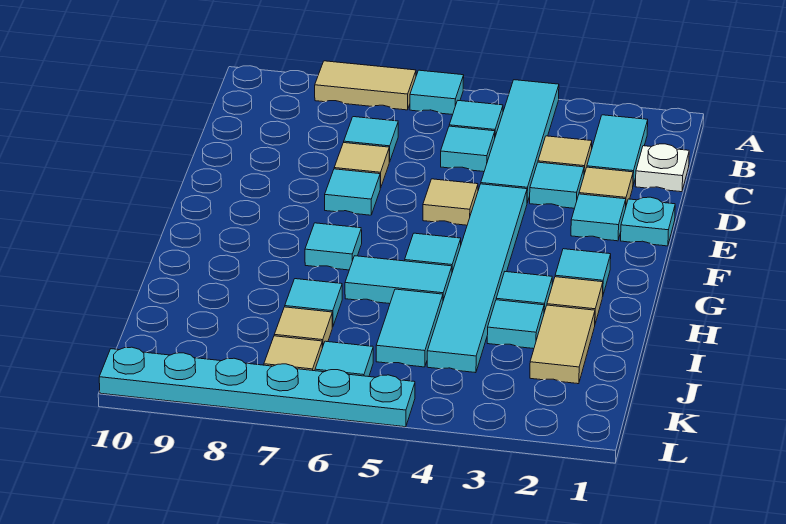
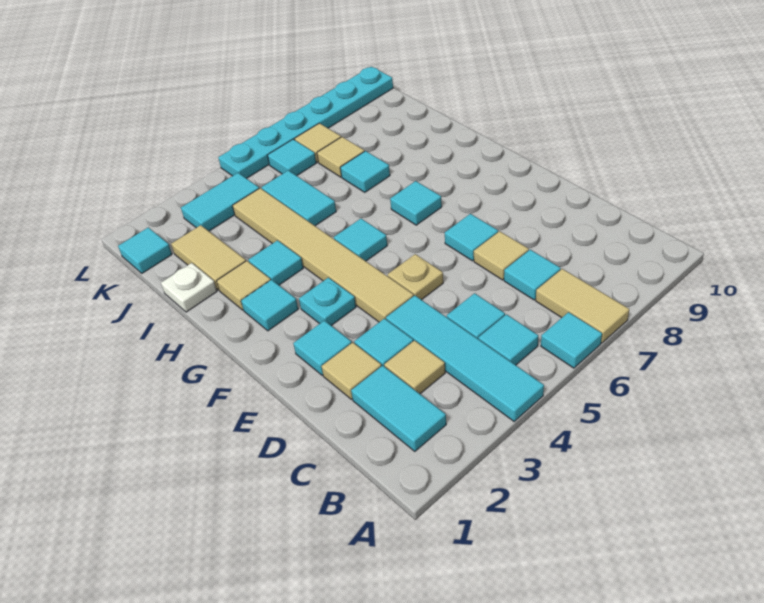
tan 1x2 tile [315,61,416,110] -> tan 1x2 tile turned to [536,269,629,343]
white 1x1 plate [635,144,689,192] -> white 1x1 plate moved to [161,263,217,312]
cyan 1x1 plate [621,197,675,246] -> cyan 1x1 plate moved to [299,278,356,326]
cyan 1x6 tile [427,184,527,373] -> tan 1x6 tile [233,188,414,322]
tan 1x1 tile [423,179,478,225] -> tan 1x1 plate [388,254,443,300]
cyan 1x2 tile [345,256,452,304] -> cyan 1x2 tile moved to [181,173,259,231]
cyan 1x1 tile [487,300,544,349] -> cyan 1x1 tile moved to [118,227,172,273]

